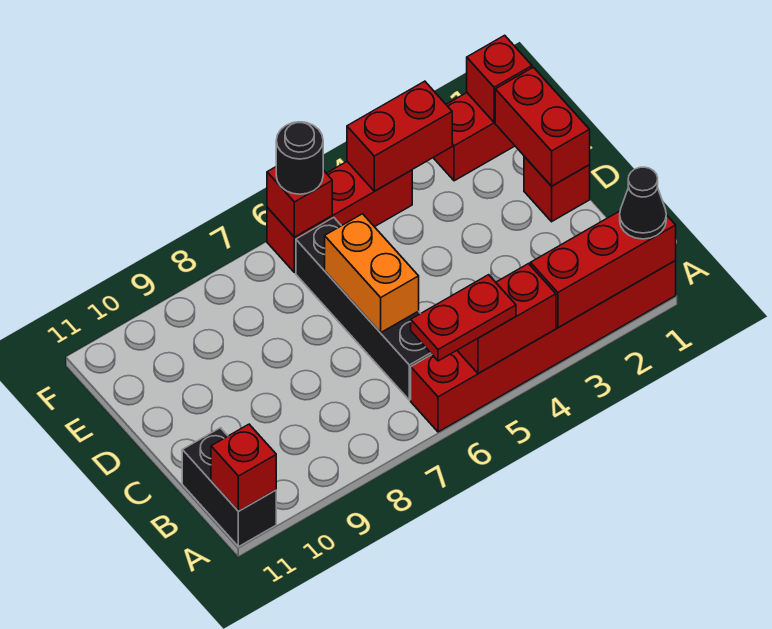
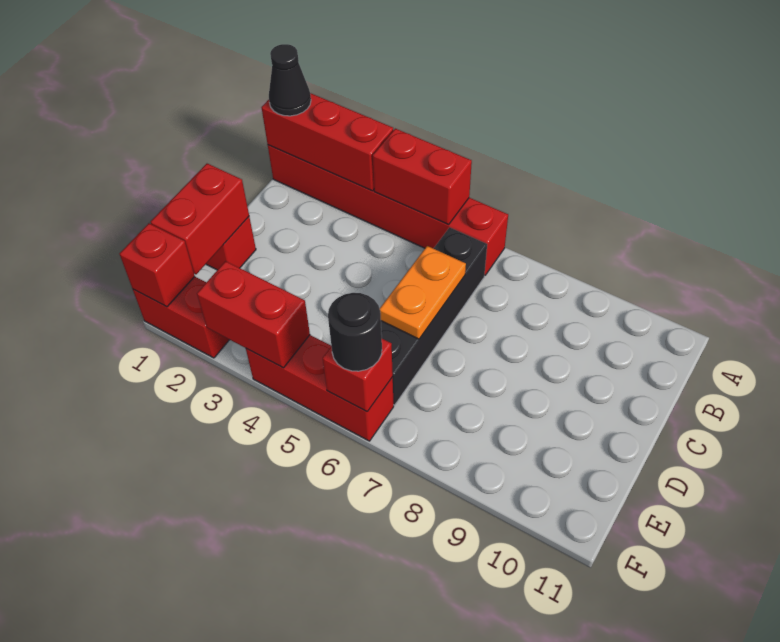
red 1x2 plate [411,275,516,361] -> none
black 1x2 brick [182,428,276,547] -> none
red 1x1 brick [211,424,276,511] -> none
orange 1x2 brick [325,214,419,333] -> orange 1x2 plate [380,246,466,339]

